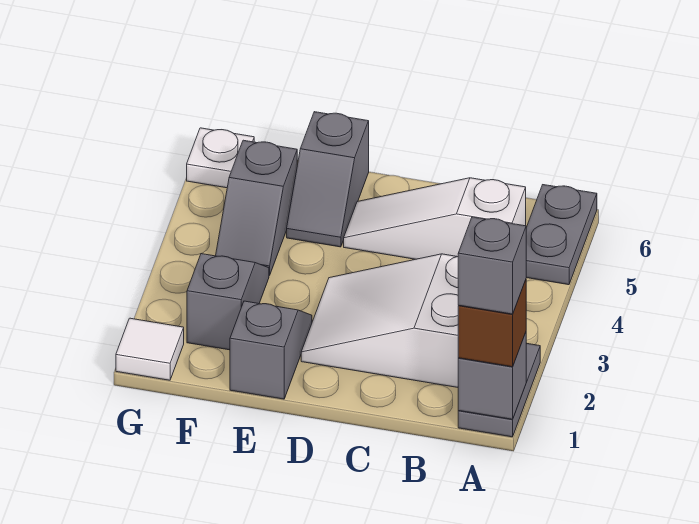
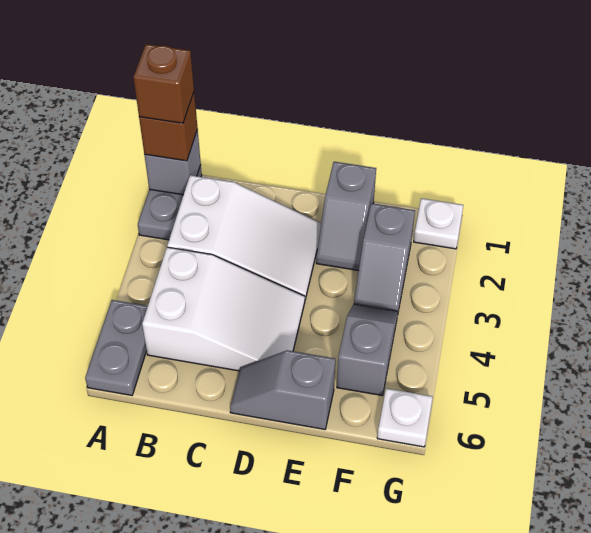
grey 1x1 brick [458,217,526,314] -> brown 1x1 brick [133,44,194,123]
white 1x3 slope [344,178,526,259] -> white 2x3 slope [142,247,305,371]
grey 1x2 slope [287,112,369,247] -> grey 1x2 slope turned to [230,350,335,429]
white 1x1 tile [116,318,184,380] -> white 1x1 plate [414,198,463,249]

